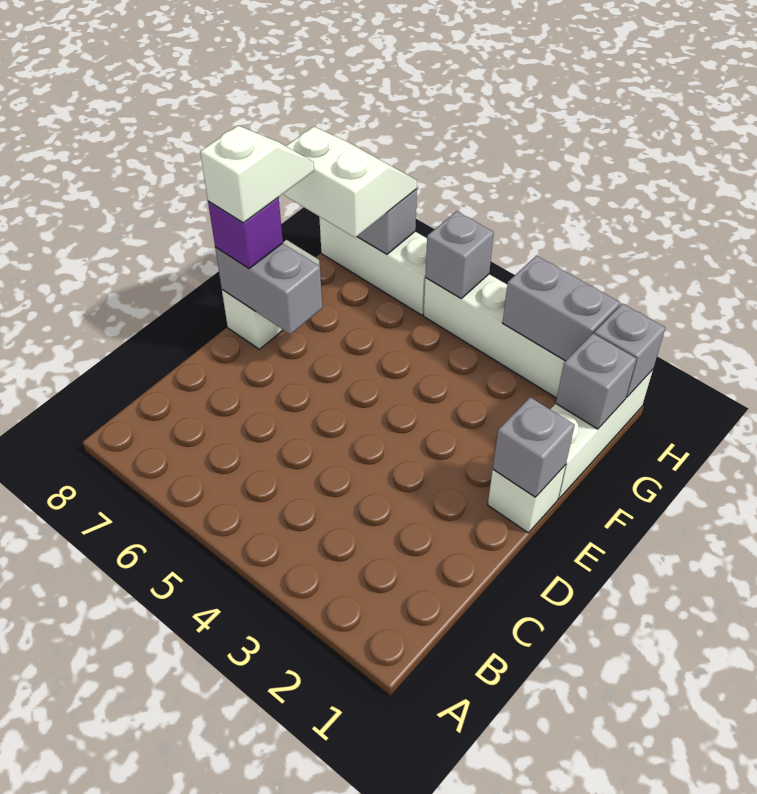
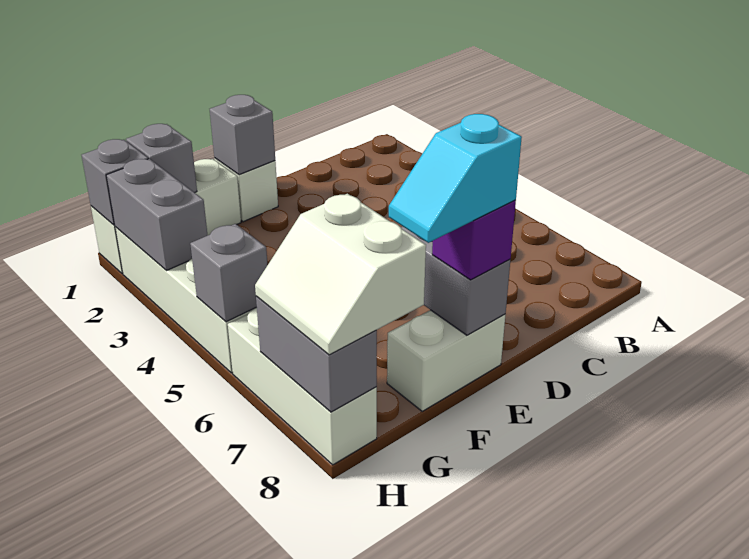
white 1x2 slope [200,126,314,223] -> cyan 1x2 slope [389,114,522,243]

